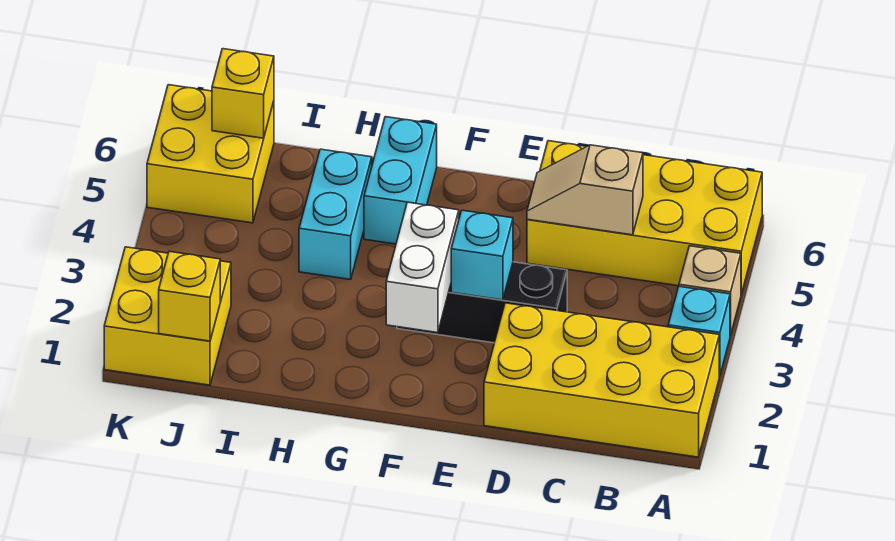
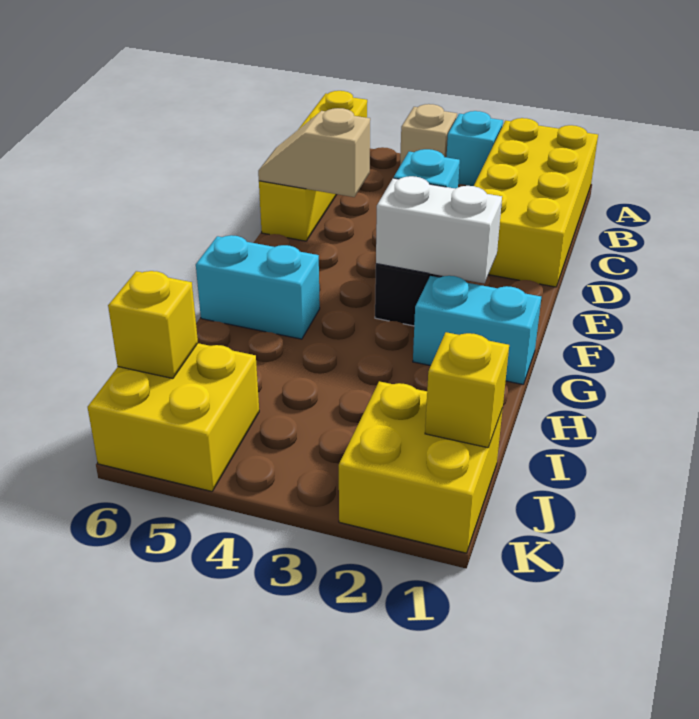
yellow 2x4 brick [527,141,762,294] -> yellow 1x4 brick [259,91,367,241]
tan 1x2 slope [527,145,643,235] -> tan 1x2 slope turned to [258,108,370,197]
cyan 1x2 brick [299,149,372,280] -> cyan 1x2 brick moved to [413,276,541,384]

